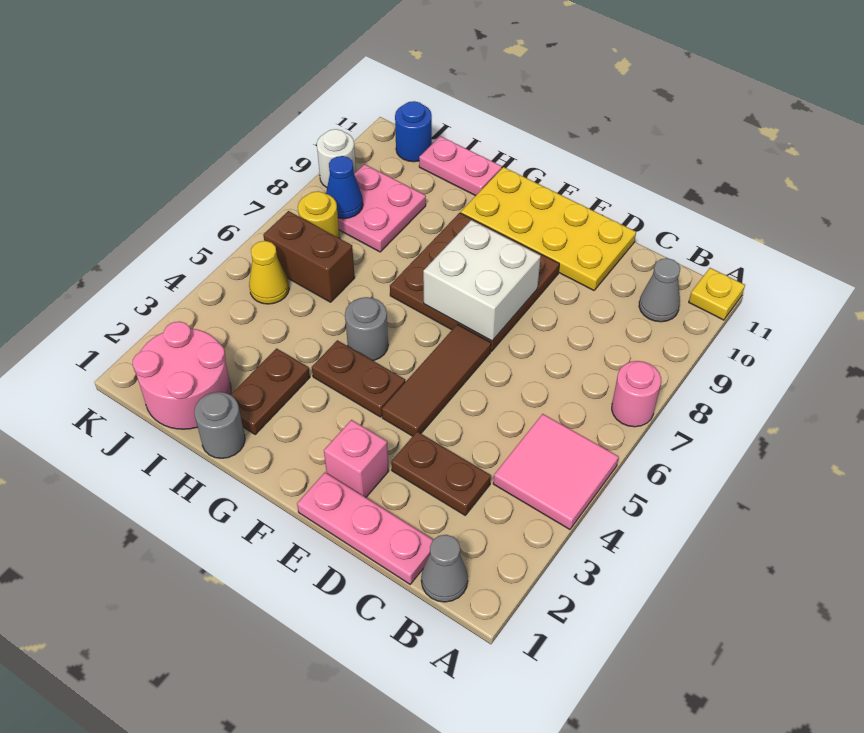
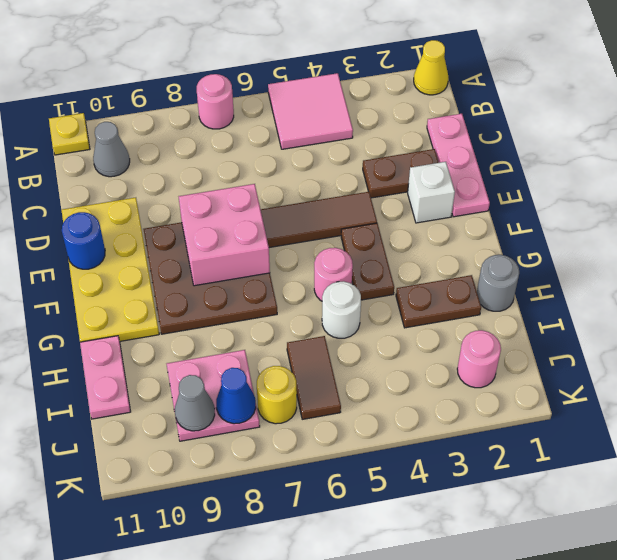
grey 1x1 cone [421,535,468,602] -> grey 1x1 cone moved to [175,375,215,431]
brown 1x2 plate [391,432,491,515] -> brown 1x2 plate turned to [363,149,439,198]
pink 1x1 brick [324,420,389,497] -> white 1x1 brick [408,162,455,223]
white 2x2 brick [423,220,541,341] -> pink 2x2 brick [179,184,270,286]
grey 1x1 round brick [345,297,388,361] -> pink 1x1 round brick [314,248,353,301]
pink 2x2 round brick [133,322,231,429] -> pink 1x1 round brick [457,330,501,388]
brown 1x2 brick [263,211,355,302] -> brown 1x2 tile [287,336,341,419]
yellow 1x1 cone [249,241,289,304] -> yellow 1x1 cone moved to [414,40,449,95]
blue 1x1 round brick [395,101,432,162] -> blue 1x1 round brick moved to [62,212,105,269]
white 1x1 round brick [317,129,356,187] -> white 1x1 round brick moved to [322,281,361,338]

